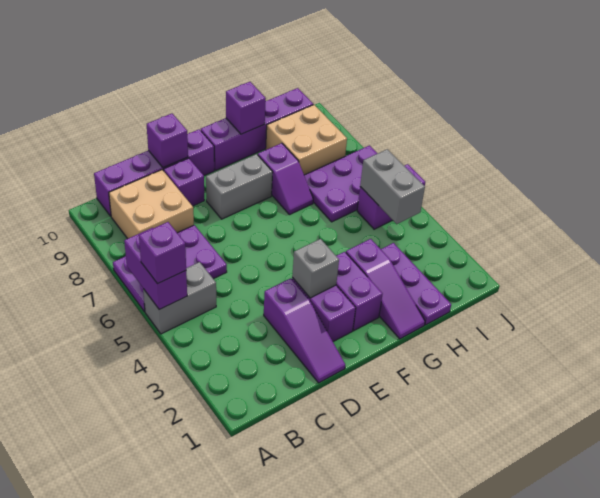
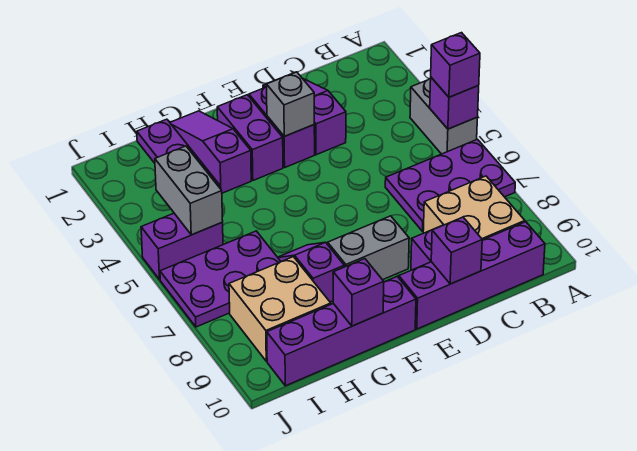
grey 1x2 brick [143,262,216,334] -> grey 1x2 brick turned to [410,79,478,154]
purple 1x2 brick [124,228,187,309] -> purple 1x1 brick [430,78,479,129]

